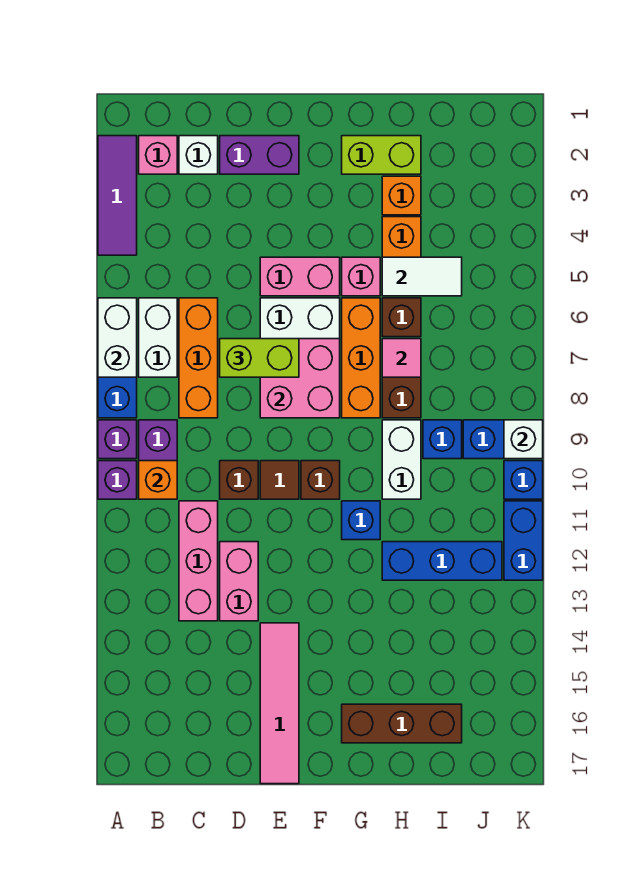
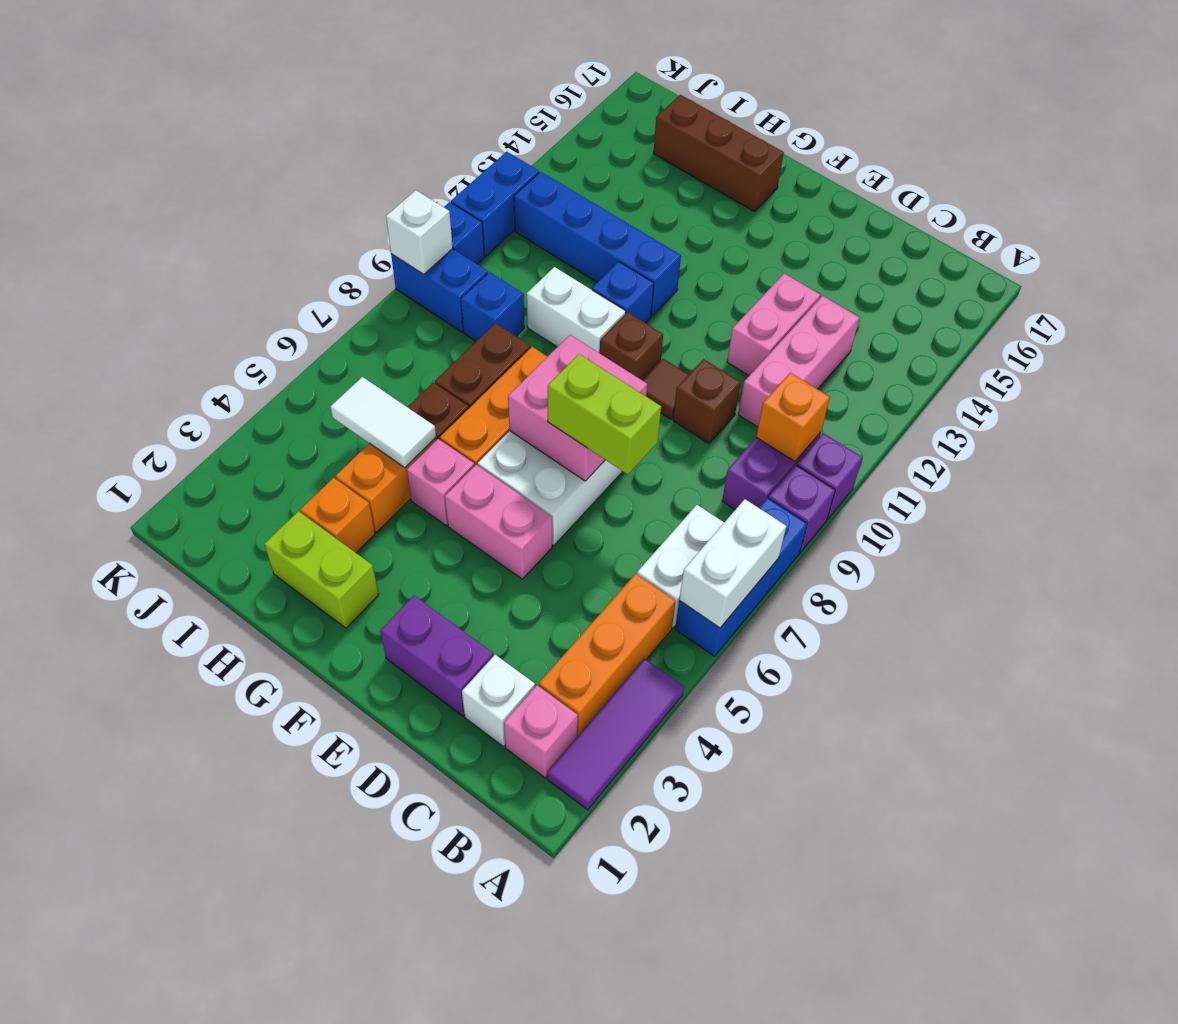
orange 1x3 brick [179,298,218,418] -> orange 1x3 brick moved to [538,574,676,736]
pink 1x4 tile [260,623,299,784] -> none
pink 1x1 tile [382,339,421,377] -> none
white 1x2 brick [382,420,421,499] -> white 1x2 brick turned to [527,267,626,353]
blue 1x3 brick [382,542,502,580] -> blue 1x4 brick [514,172,681,316]

